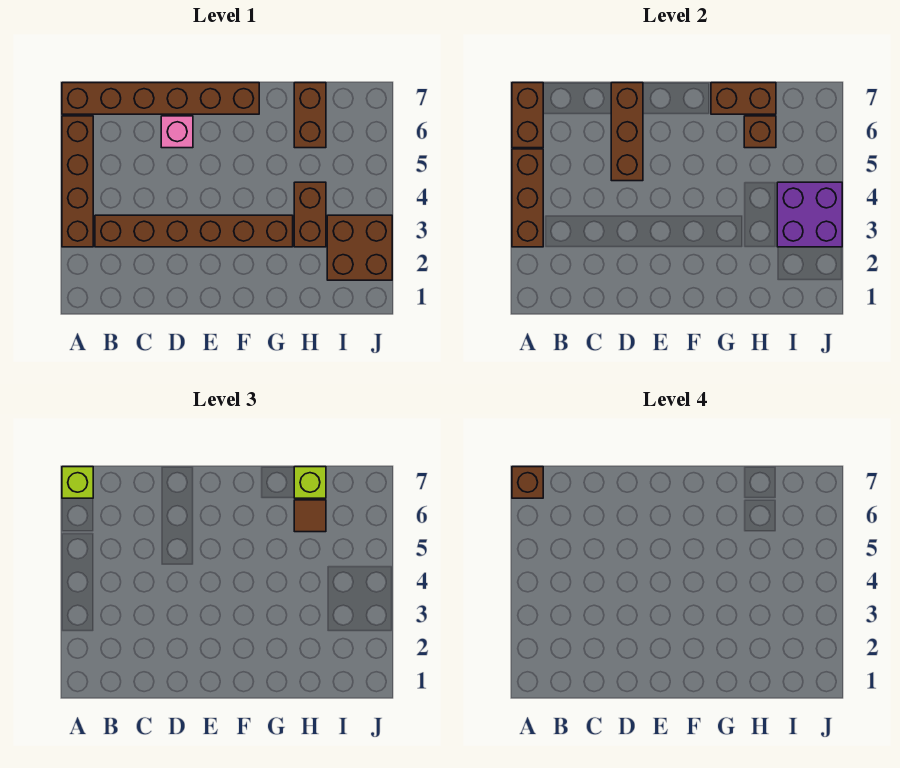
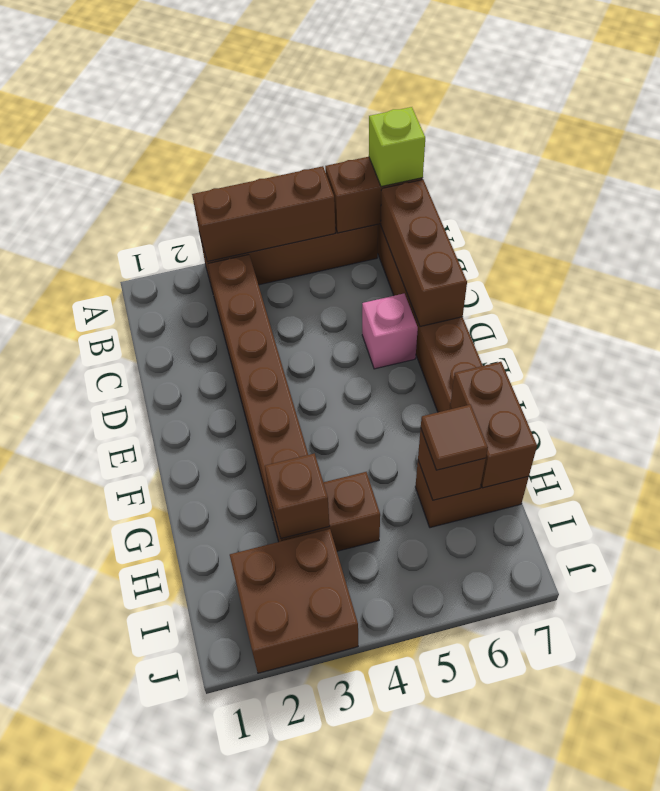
brown 1x1 brick [512,467,543,498] -> brown 1x1 brick moved to [265,453,329,539]
brown 1x3 brick [611,83,643,181] -> brown 1x3 brick turned to [381,180,467,327]
lime 1x1 brick [294,467,326,498] -> none
purple 2x2 brick [777,182,842,247] -> none

